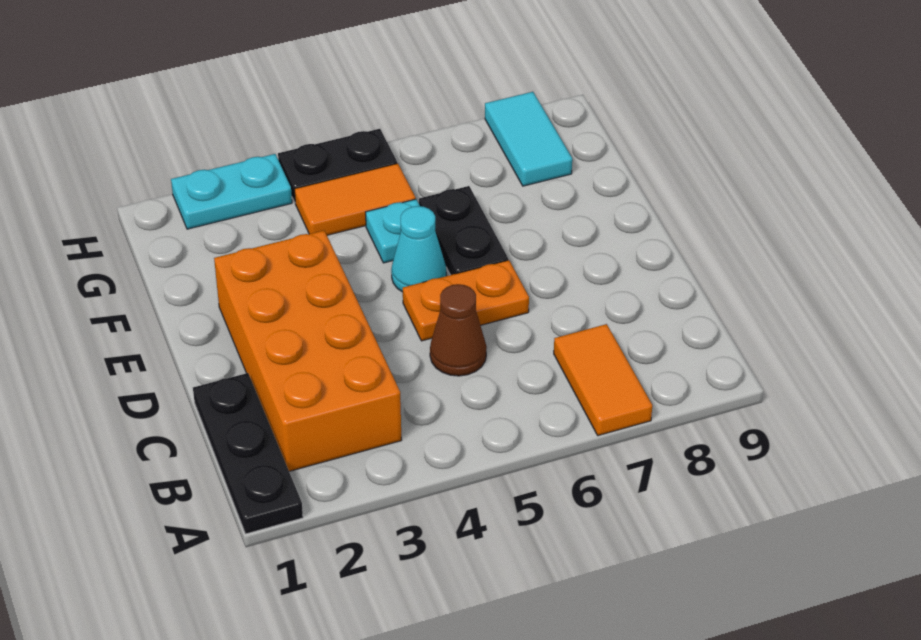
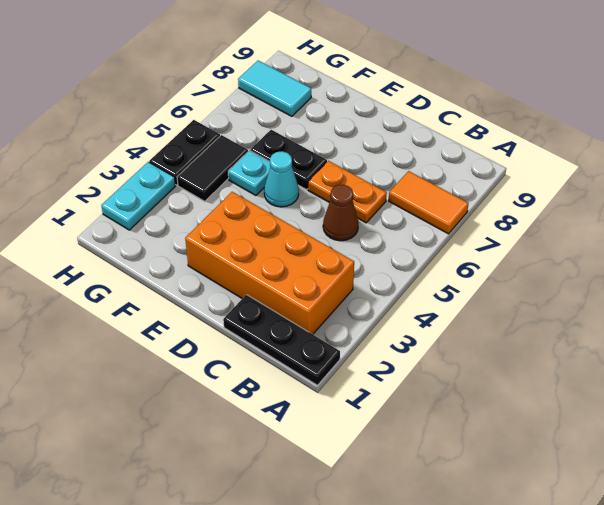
orange 1x2 plate [403,260,529,341] -> orange 1x2 plate turned to [308,161,387,223]
orange 1x2 tile [295,163,416,235] -> black 1x2 tile [177,135,248,201]

